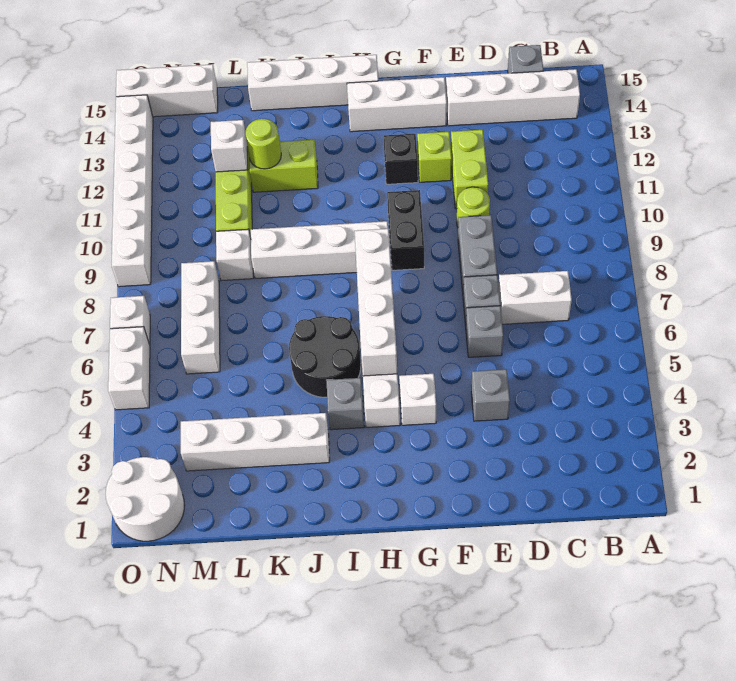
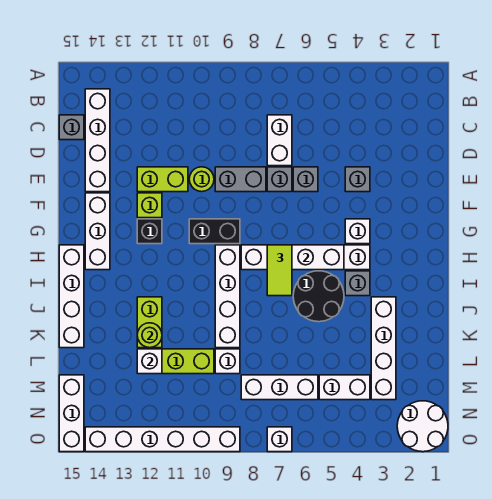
none -> lime 1x2 tile [267,245,292,296]
white 1x2 brick [108,327,150,410] -> white 1x2 brick moved to [319,375,370,400]

